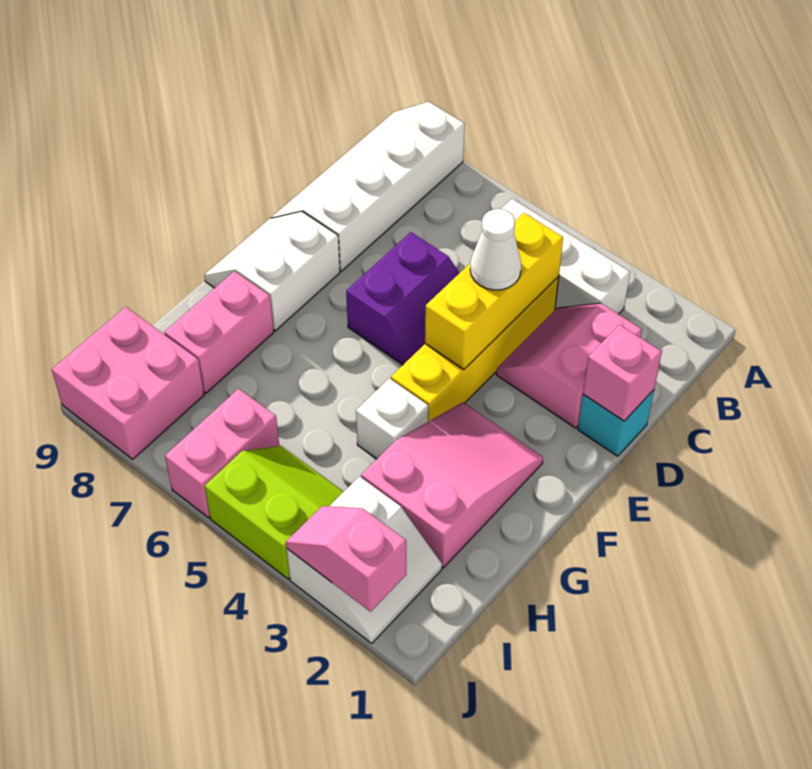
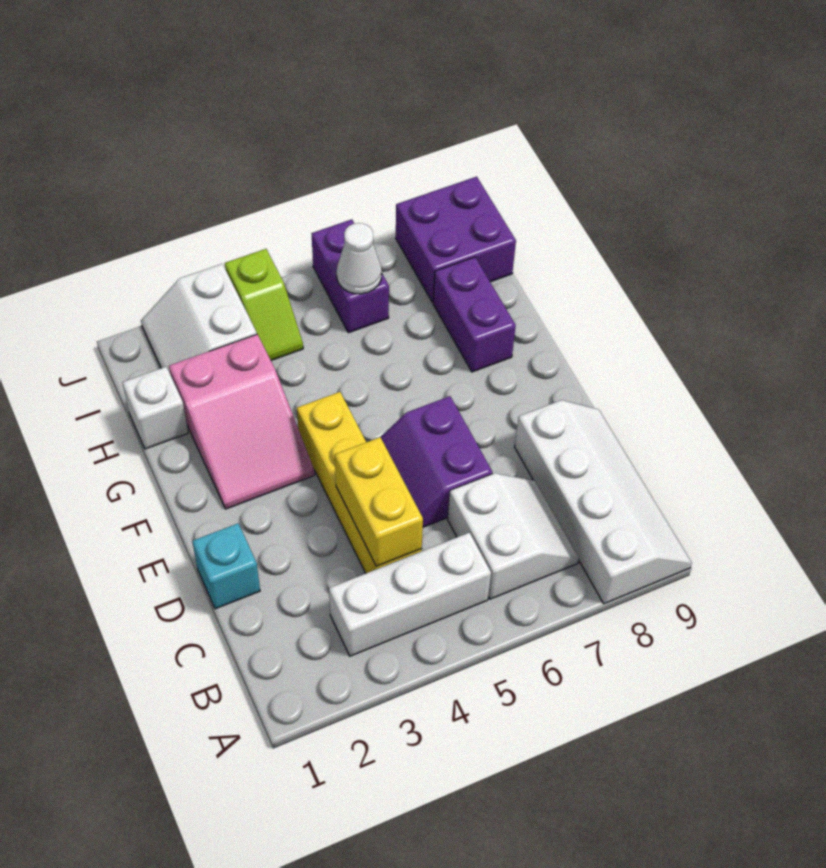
pink 2x2 slope [496,303,642,428] -> none
yellow 1x3 brick [425,213,563,370] -> yellow 1x2 brick [335,437,423,567]
pink 1x1 brick [583,325,662,421] -> none
white 1x1 cone [470,209,521,290] -> white 1x1 cone moved to [337,223,382,294]
white 2x2 slope [204,211,340,331] -> white 2x2 slope moved to [448,473,579,599]
white 1x1 brick [356,378,428,459] -> white 1x1 brick moved to [122,367,188,449]
pink 1x2 brick [164,271,274,393] -> purple 1x2 brick [433,257,516,372]
lime 2x2 slope [205,446,343,579] -> lime 1x2 slope [225,249,303,360]
pink 1x2 brick [165,389,279,518] -> purple 1x2 brick [312,219,389,333]
pink 2x2 brick [52,307,204,459] -> purple 2x2 brick [396,177,516,303]
pink 1x2 slope [286,506,406,612] -> none

